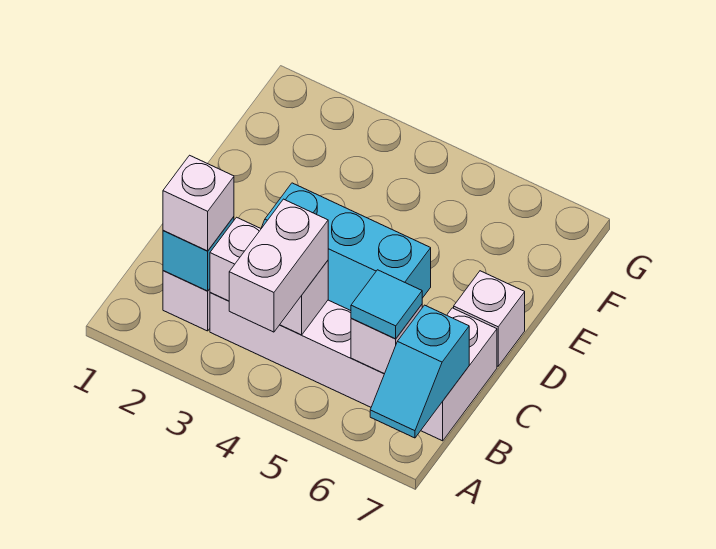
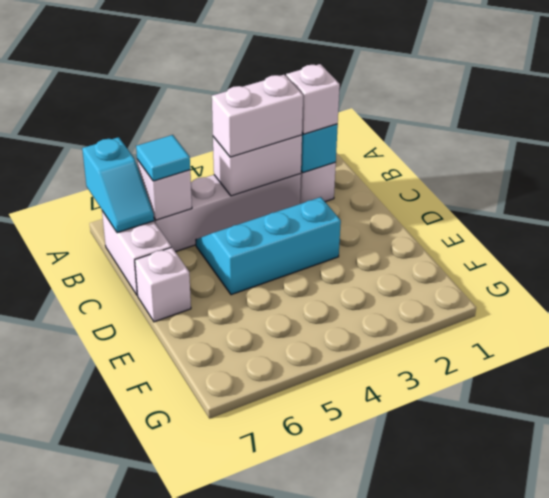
white 1x2 brick [229,199,328,332] -> white 1x2 brick turned to [212,75,303,157]
cyan 1x2 slope [370,305,469,438] -> cyan 1x2 slope turned to [82,137,154,233]

